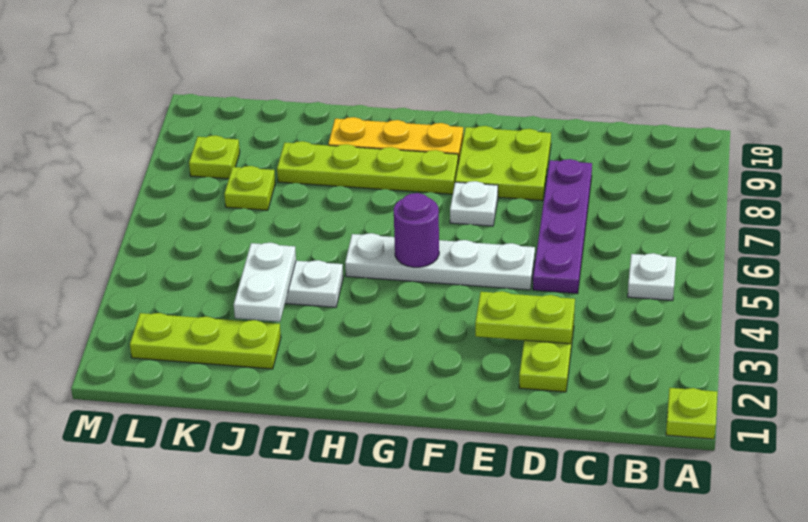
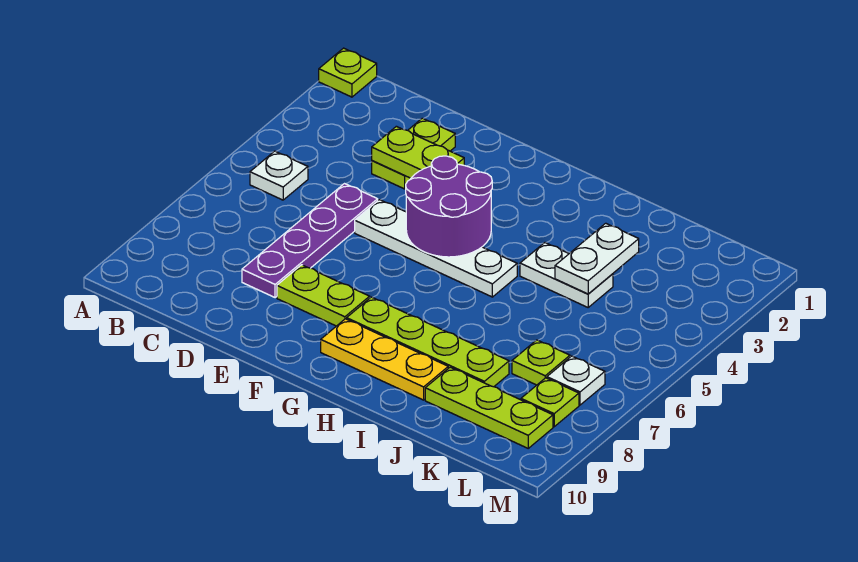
lime 2x2 plate [455,126,551,200] -> lime 1x2 plate [277,265,370,326]
white 1x1 plate [450,181,498,226] -> white 1x1 plate moved to [547,356,605,405]
purple 1x1 round brick [394,193,439,267] -> purple 2x2 round brick [406,156,492,257]
lime 1x3 plate [130,313,281,369] -> lime 1x3 plate moved to [425,367,553,448]

